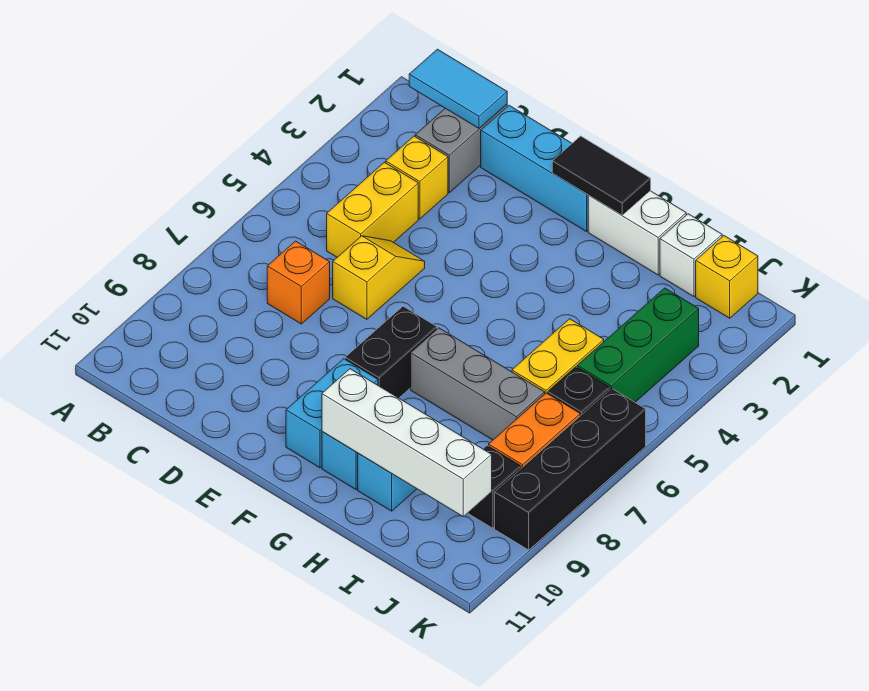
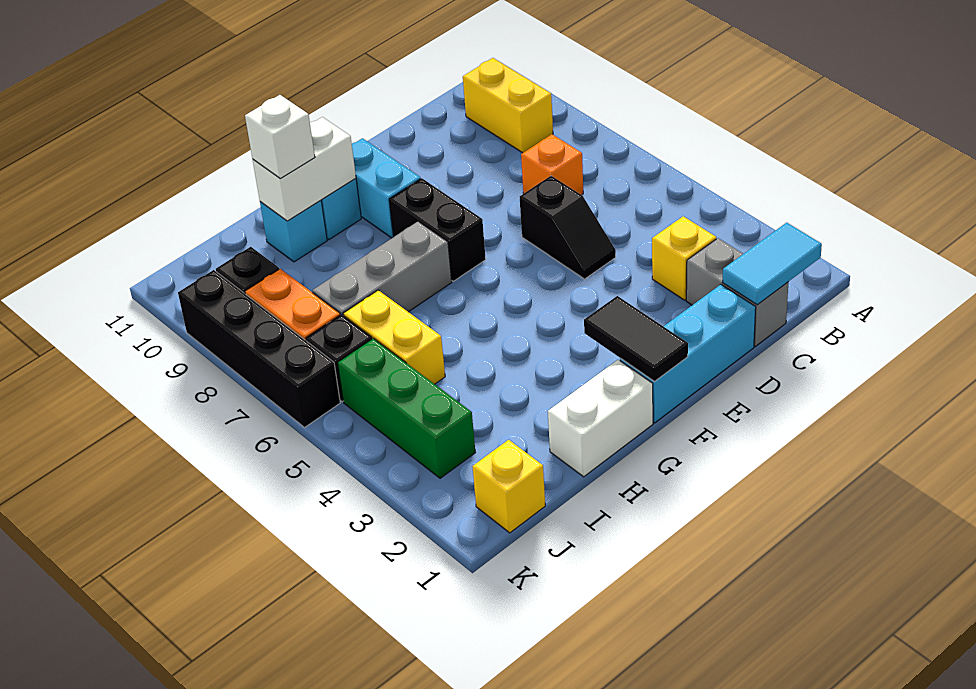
yellow 1x2 brick [327,162,418,257] -> yellow 1x2 brick moved to [463,58,553,153]
yellow 1x2 slope [333,236,425,319] -> black 1x2 slope [520,176,616,279]
black 1x2 tile [552,136,651,215] -> black 1x2 tile turned to [584,296,688,381]
white 1x4 brick [322,369,492,516] -> white 1x2 brick [253,117,356,221]
white 1x1 brick [660,214,722,297] -> white 1x1 brick moved to [245,95,315,178]

